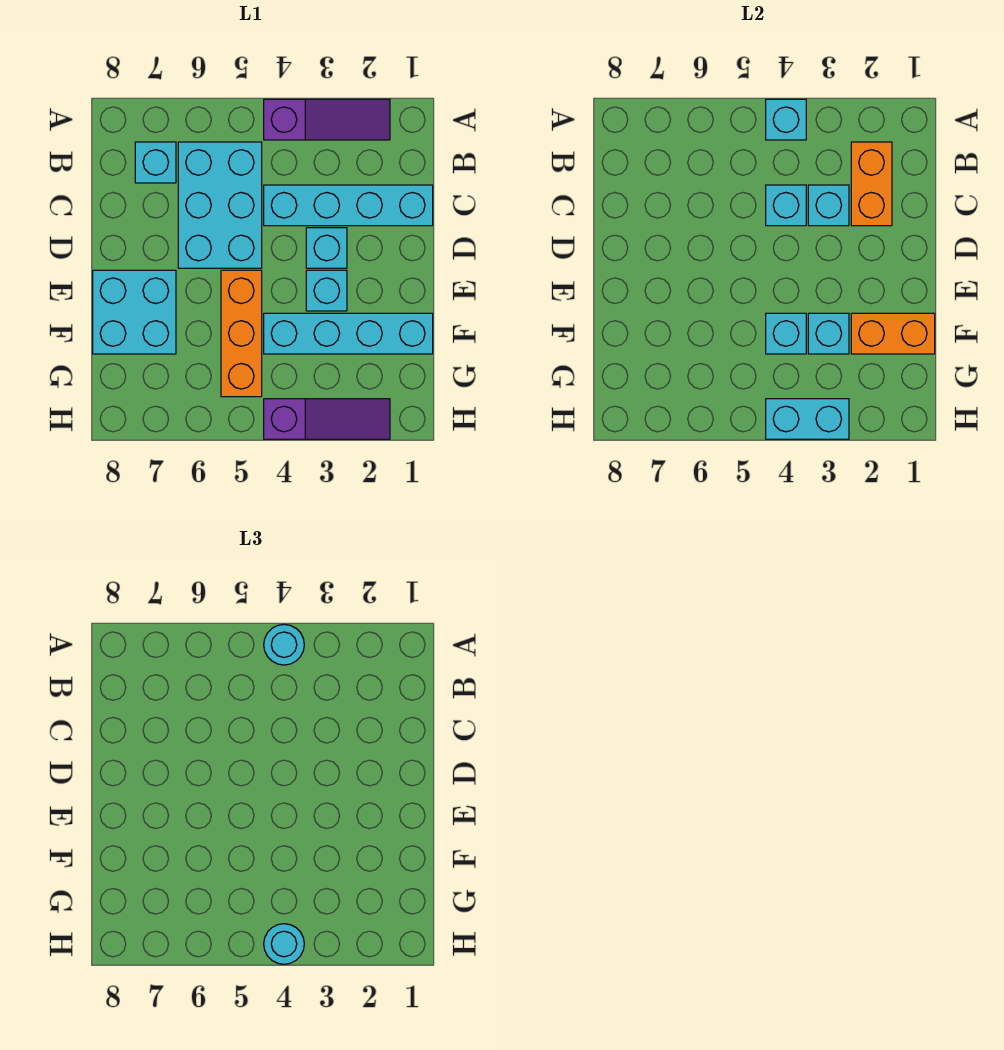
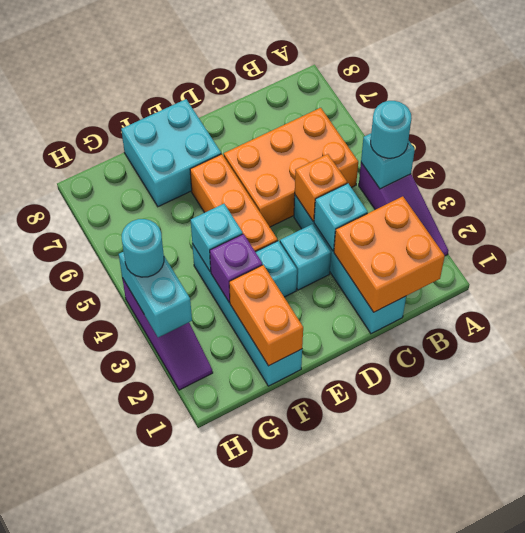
orange 1x2 brick [851,142,892,226] -> orange 2x2 brick [334,196,445,312]
cyan 2x3 brick [178,142,262,268] -> orange 2x3 brick [224,108,358,227]
cyan 1x1 brick [135,142,176,183] -> none
cyan 1x1 brick [766,185,806,226] -> orange 1x1 brick [295,154,347,221]
orange 1x3 brick [221,270,262,397] -> orange 1x3 brick turned to [190,154,278,252]
cyan 1x1 brick [808,313,849,354] -> purple 1x1 brick [210,234,262,302]

